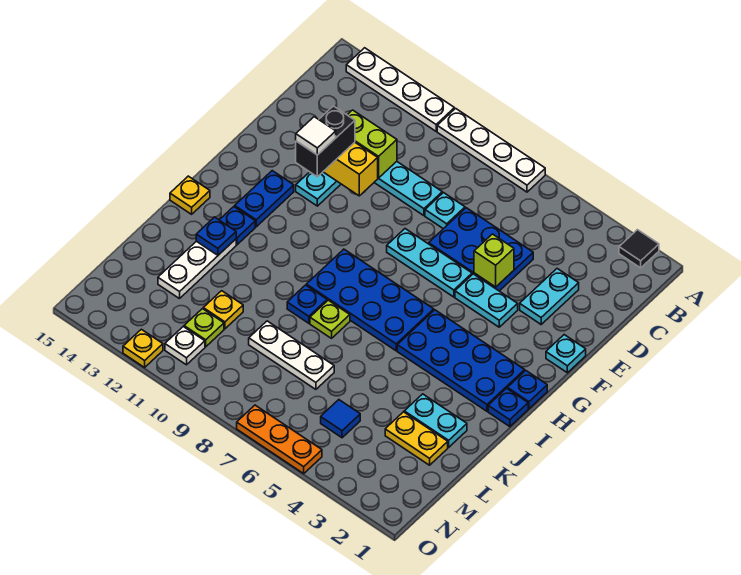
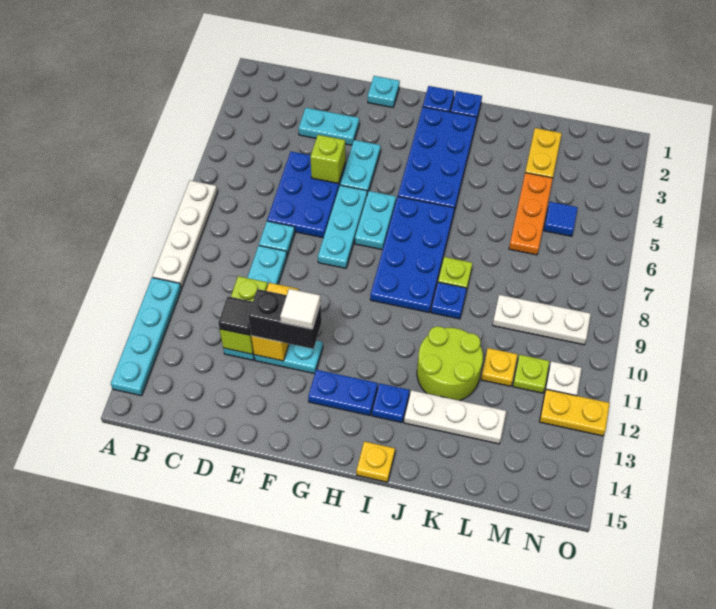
black 1x1 tile [619,230,659,268] -> black 1x1 tile moved to [218,296,253,335]
white 1x4 plate [346,48,454,131] -> cyan 1x4 plate [111,277,181,396]
none -> lime 2x2 round brick [417,326,483,400]
blue 1x1 plate [196,217,236,255] -> none
cyan 1x2 plate [404,394,467,447] -> cyan 1x2 plate moved to [355,191,396,250]
white 1x3 plate [249,321,334,389] -> white 1x3 plate turned to [493,295,591,345]
orange 1x3 plate [237,405,322,473] -> orange 1x3 plate moved to [509,173,553,255]
yellow 1x1 plate [123,329,163,367] -> yellow 1x2 plate [540,389,610,436]

